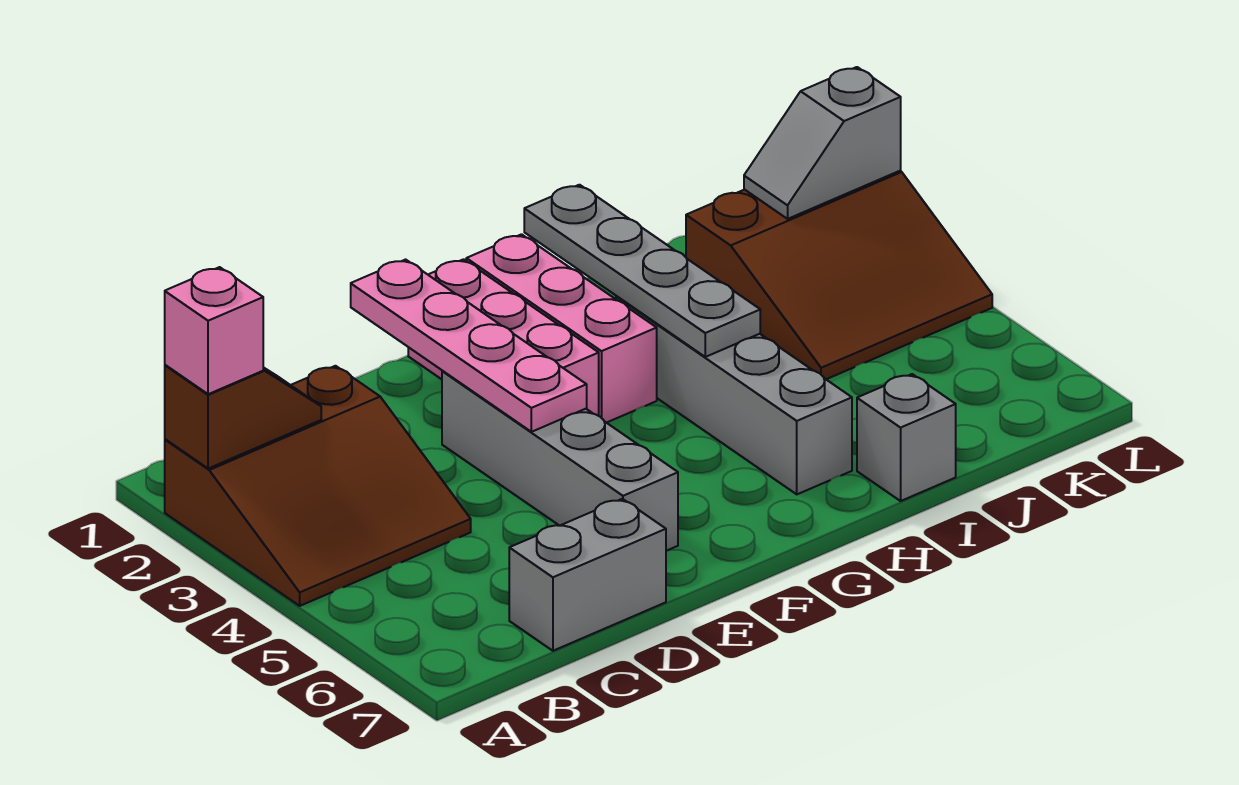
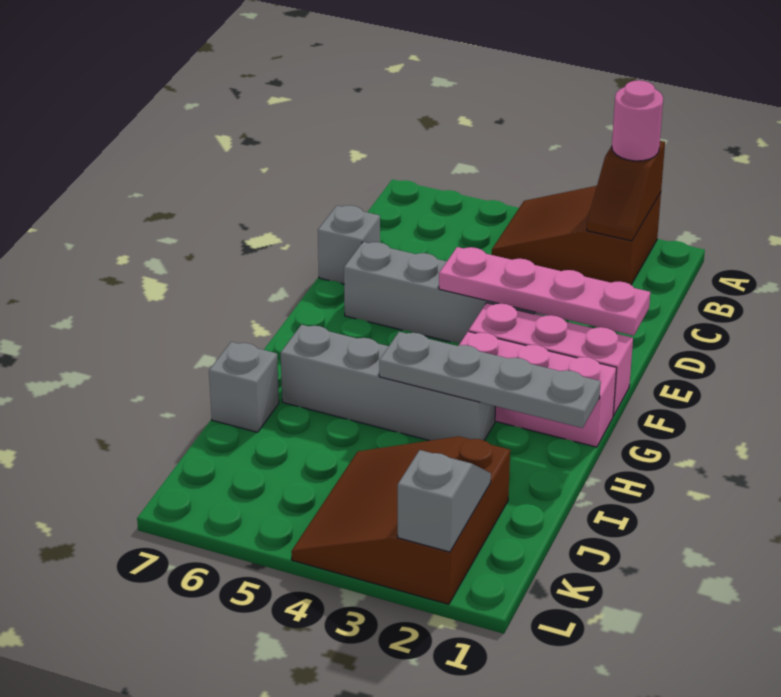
brown 3x3 slope [165,366,471,606] -> brown 2x3 slope [492,186,661,285]
pink 1x1 brick [165,267,263,394] -> pink 1x1 round brick [612,80,663,161]
grey 1x2 brick [509,499,666,651] -> grey 1x1 brick [318,205,380,284]

